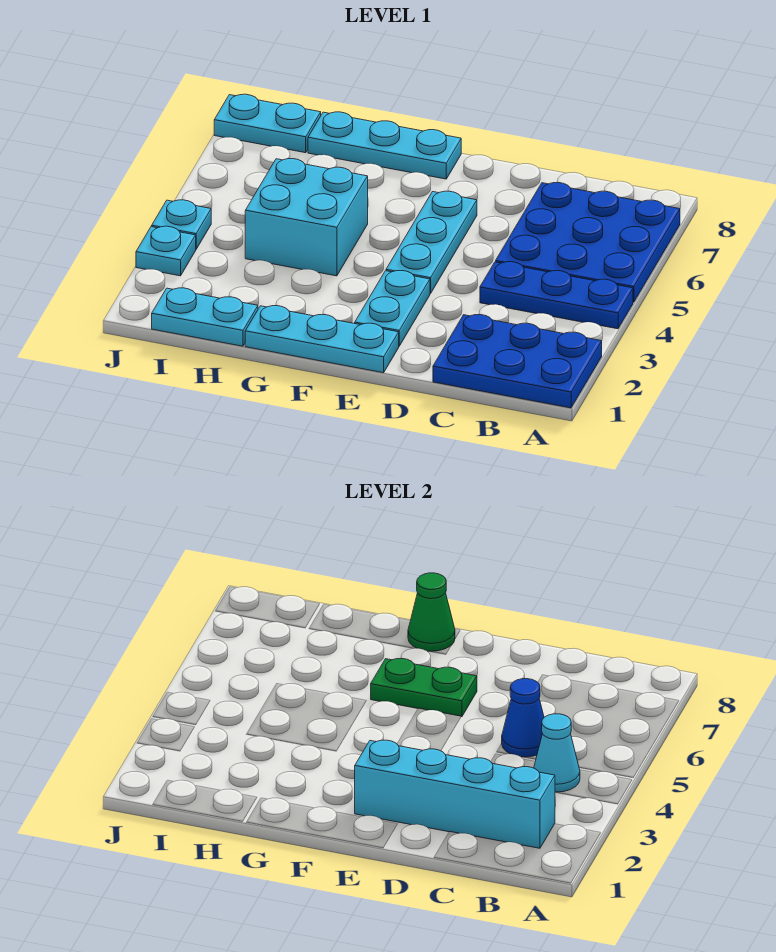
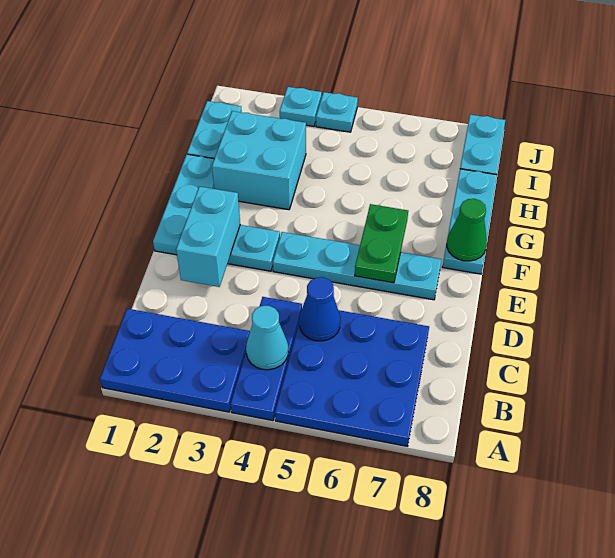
blue 2x3 plate [433,315,602,408] -> blue 2x3 plate turned to [100,309,250,412]
cyan 1x4 brick [355,740,555,848] -> cyan 1x2 brick [176,186,240,287]
cyan 1x3 plate [386,191,477,294] -> cyan 1x4 plate [273,232,442,300]
cyan 2x2 brick [245,159,368,276] -> cyan 2x2 brick moved to [212,111,306,210]

